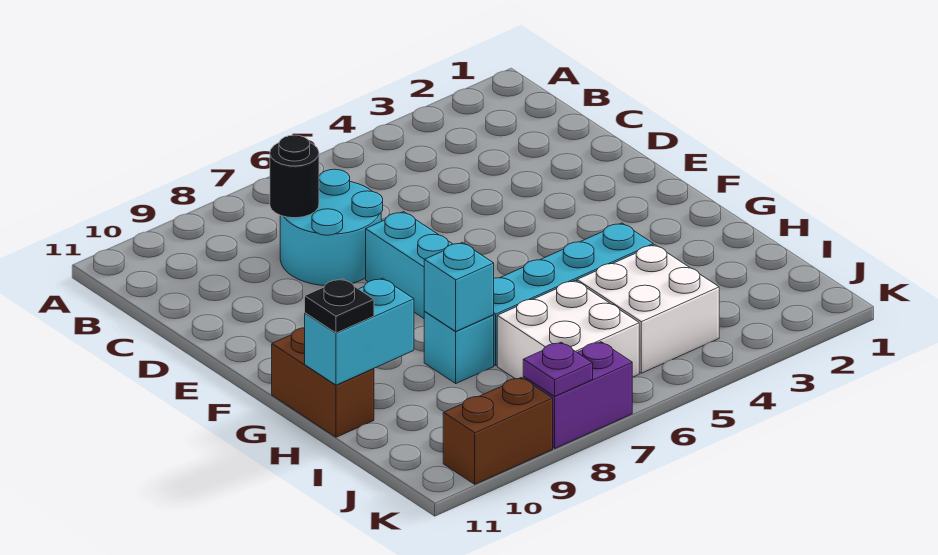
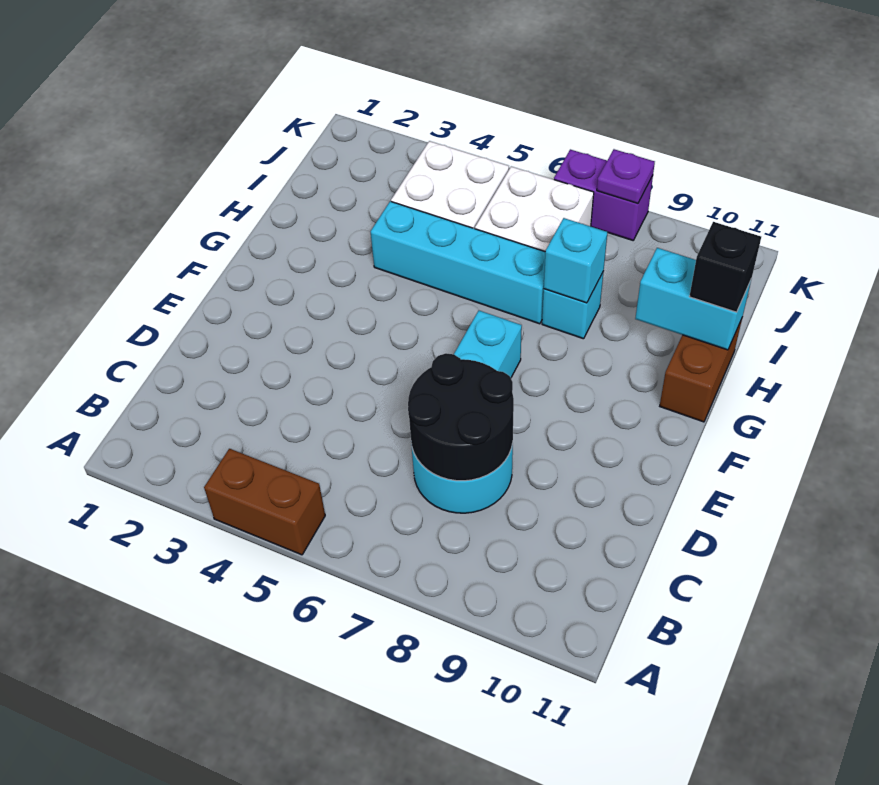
black 1x1 round brick [270,135,319,218] -> black 2x2 round brick [408,353,514,481]
black 1x1 plate [305,279,374,333] -> black 1x1 brick [689,222,761,312]
brown 1x2 brick [443,378,553,484] -> brown 1x2 brick moved to [204,449,325,555]

